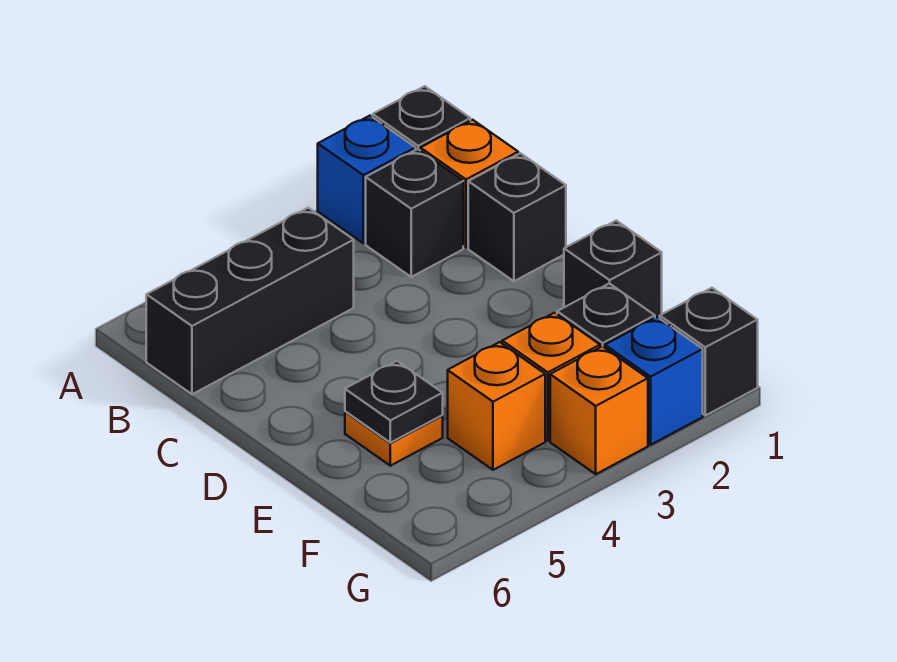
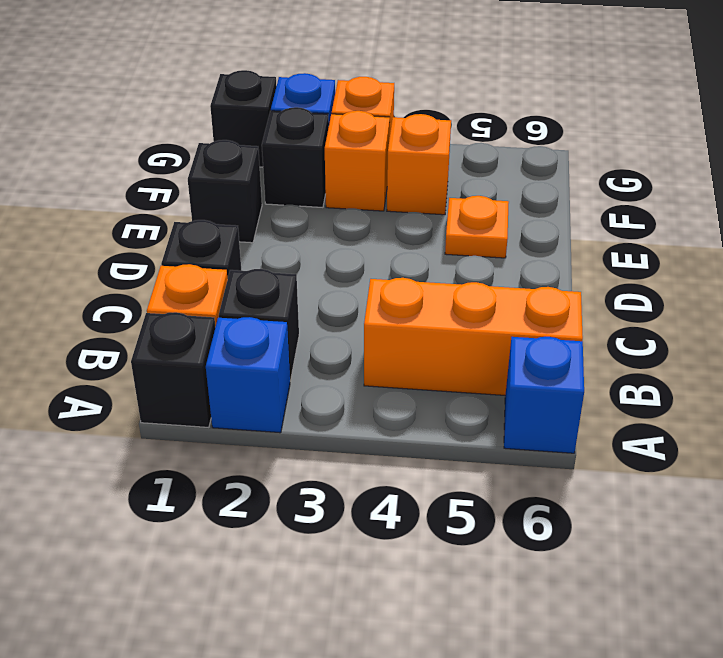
none -> blue 1x1 brick [504,337,584,453]
black 1x3 brick [146,208,354,394] -> orange 1x3 brick [364,278,583,395]
black 1x1 plate [345,361,443,443] -> none

